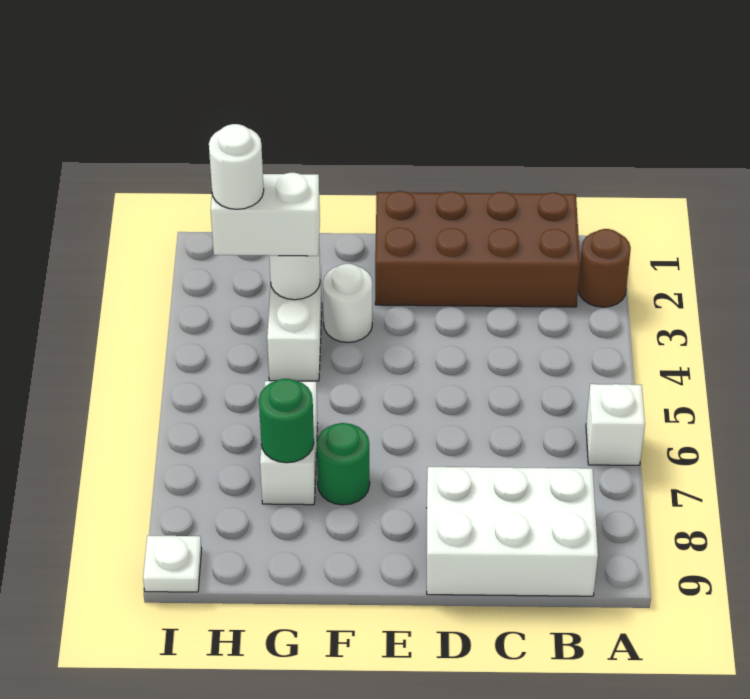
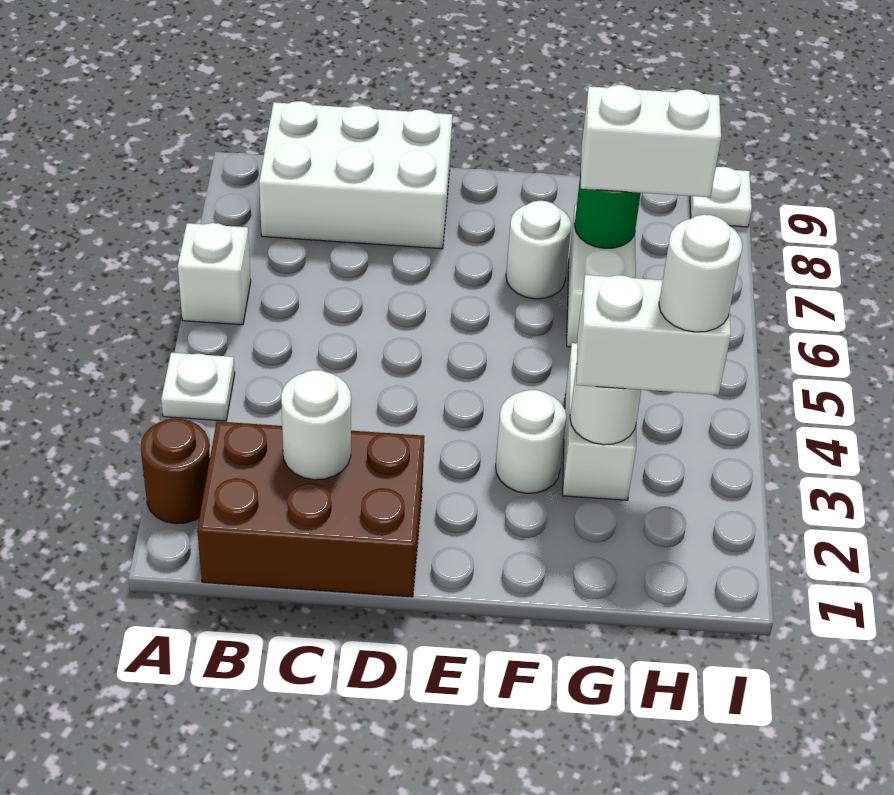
none -> white 1x1 plate [161,353,235,421]
brown 2x4 brick [375,191,580,307] -> brown 2x3 brick [197,421,424,597]
none -> white 1x1 round brick [281,370,351,480]
green 1x1 round brick [317,423,370,505] -> white 1x1 round brick [506,201,571,299]
none -> white 1x2 brick [581,85,721,197]

